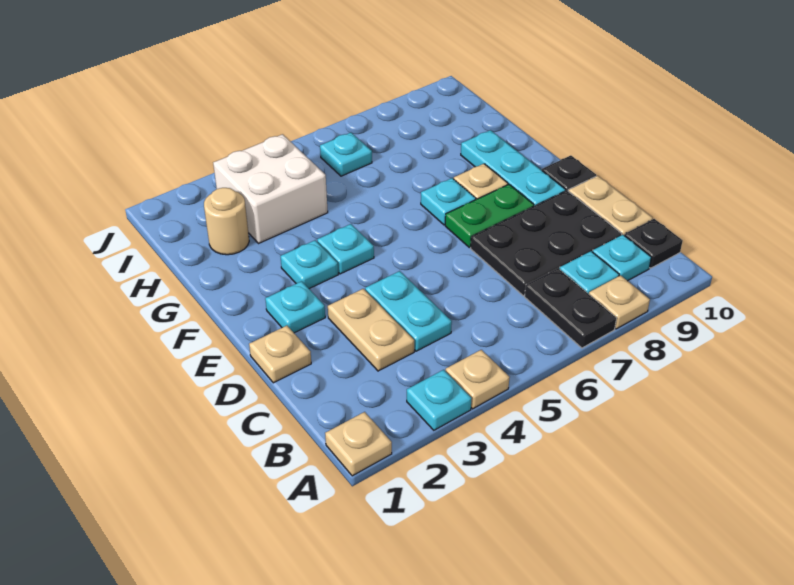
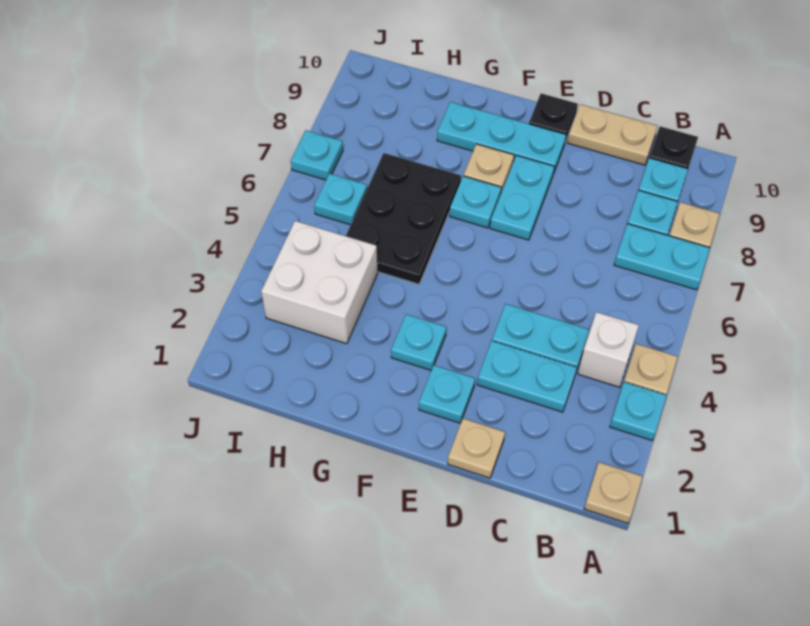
black 1x2 plate [525,268,616,348] -> cyan 1x2 plate [614,224,710,290]
none -> white 1x1 brick [578,312,639,387]
tan 1x2 plate [328,289,414,371] -> cyan 1x2 plate [477,341,577,412]
black 2x3 plate [471,191,622,296] -> black 2x3 plate moved to [346,153,461,284]
green 1x2 plate [445,184,534,247] -> cyan 1x2 plate [490,155,554,240]
cyan 1x1 plate [317,224,374,274] -> cyan 1x1 plate moved to [291,130,343,180]
tan 1x1 round brick [204,188,249,255] -> none

